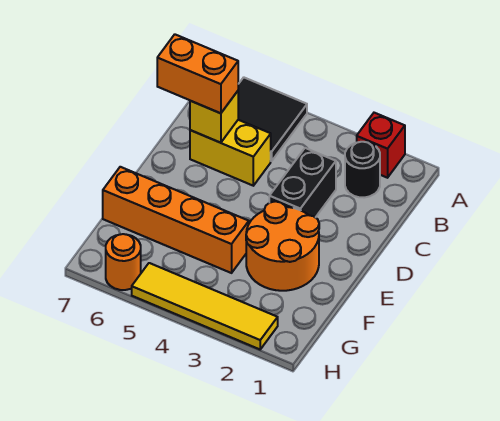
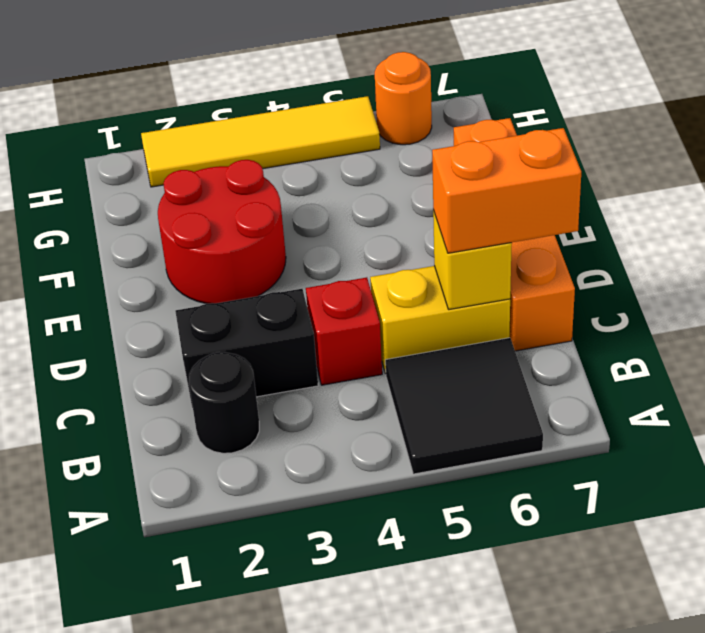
red 1x1 brick [357,113,405,178] -> red 1x1 brick moved to [306,277,382,385]
black 1x2 brick [269,148,336,218] -> black 1x2 brick turned to [175,289,318,408]
orange 2x2 round brick [246,201,319,291] -> red 2x2 round brick [158,160,286,304]
orange 1x4 brick [103,167,249,273] -> orange 1x4 brick turned to [454,118,575,351]

